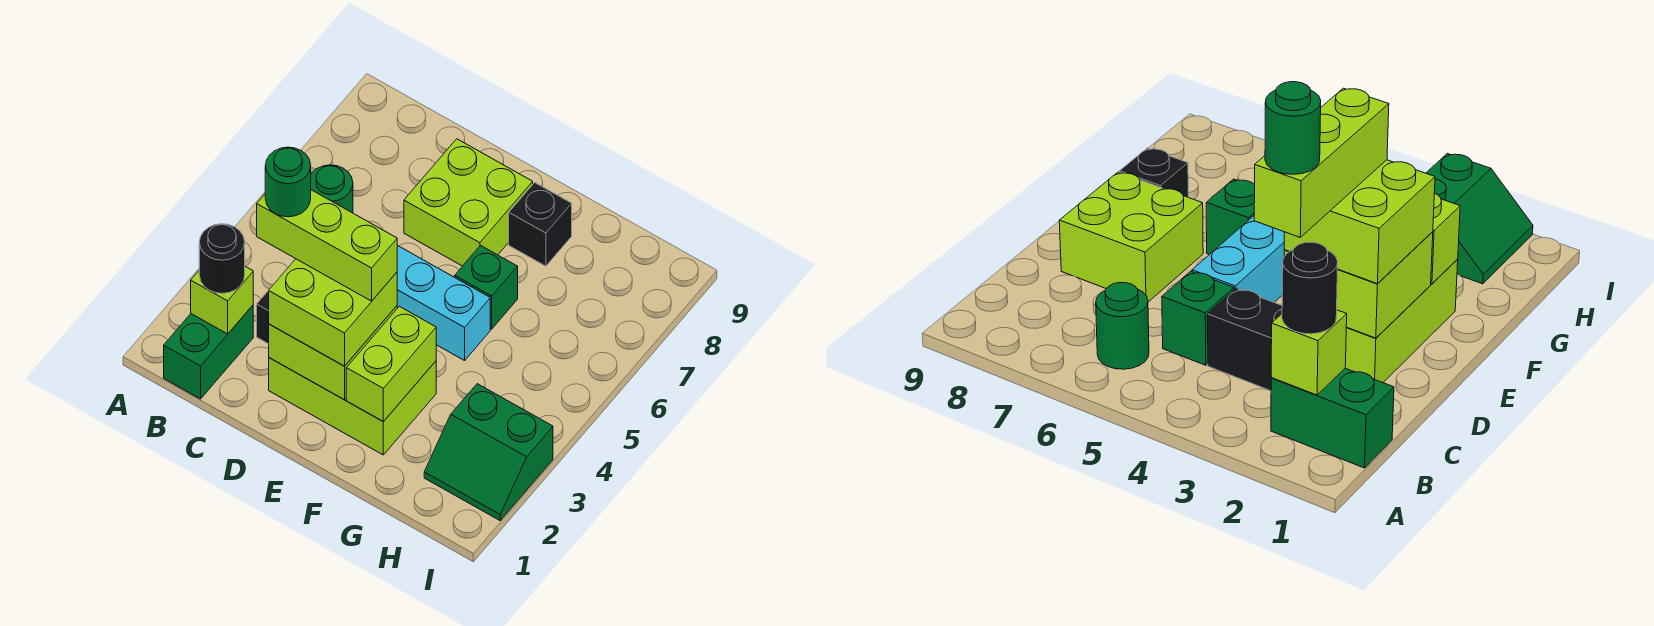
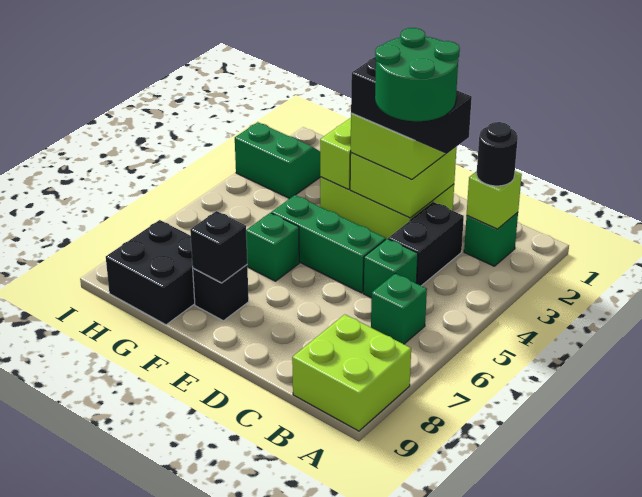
green 1x2 brick [164,305,253,399] -> green 1x1 brick [464,213,518,266]
green 1x1 round brick [311,165,353,213] -> green 1x1 brick [371,273,427,344]
lime 1x3 brick [257,190,397,301] -> black 1x3 brick [351,57,472,154]
green 1x1 round brick [265,147,311,217] -> green 2x2 round brick [375,28,460,121]
cyan 1x3 brick [397,245,490,361] -> green 1x3 brick [271,195,386,293]
lime 2x2 brick [404,139,533,266] -> lime 2x2 brick moved to [292,315,411,431]
none -> black 1x1 brick [190,211,247,283]
none -> black 2x2 brick [106,220,195,325]

